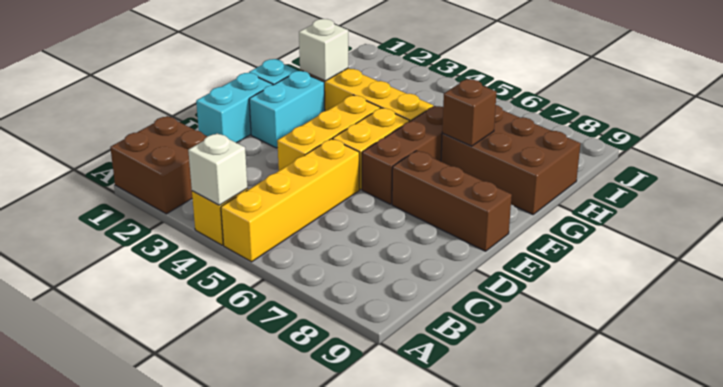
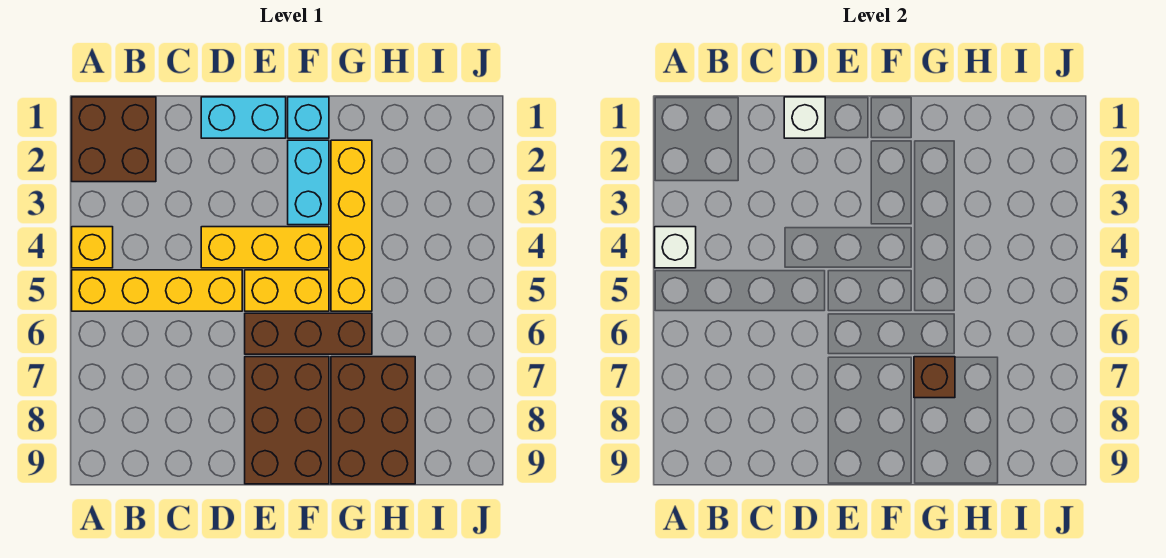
cyan 1x2 brick [249,71,325,148] -> cyan 1x2 brick turned to [288,140,329,225]
brown 1x3 brick [392,151,512,251] -> brown 2x3 brick [245,357,329,484]
white 1x1 brick [299,19,348,81] -> white 1x1 brick moved to [784,97,825,138]

